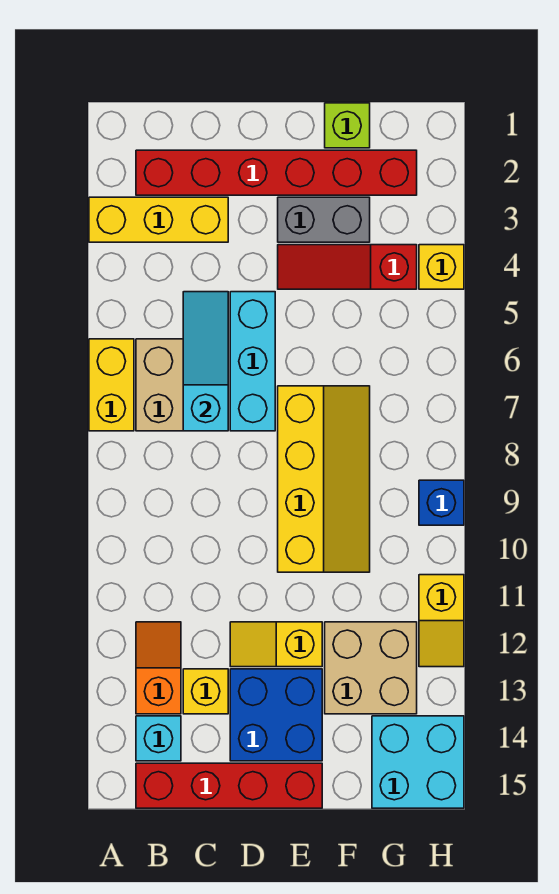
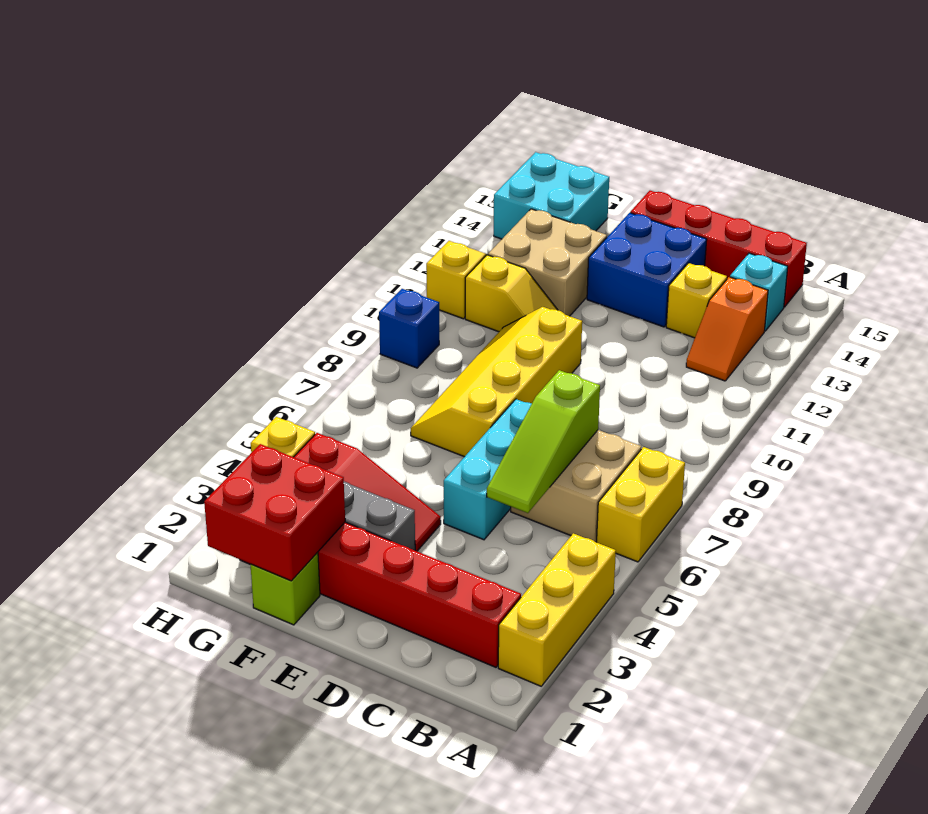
yellow 1x3 brick [89,197,228,242] -> yellow 1x3 brick turned to [498,533,616,686]
cyan 1x3 slope [183,292,228,431] -> lime 1x3 slope [487,370,600,513]
yellow 1x2 slope [230,622,322,667] -> yellow 1x2 slope moved to [465,255,557,332]
none -> red 2x2 brick [204,444,345,581]

